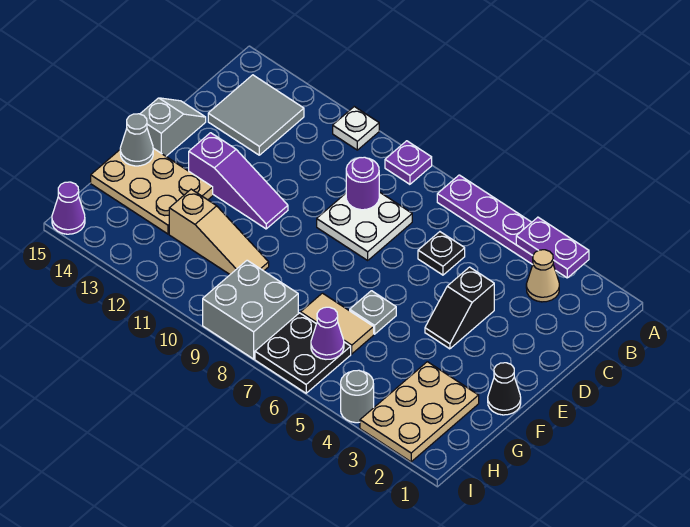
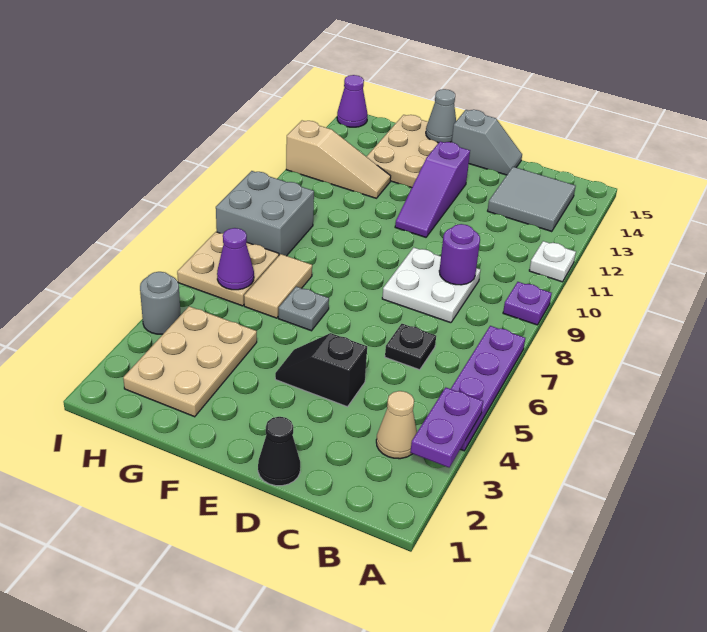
black 1x1 cone [488,363,521,415] -> black 1x1 cone moved to [258,417,300,486]
tan 2x3 plate [360,362,479,462] -> tan 2x3 plate turned to [123,306,257,417]
tan 1x3 slope [169,189,269,274] -> tan 1x3 slope turned to [286,121,391,198]
black 2x2 plate [255,313,351,393] -> tan 2x2 plate [177,232,279,306]

